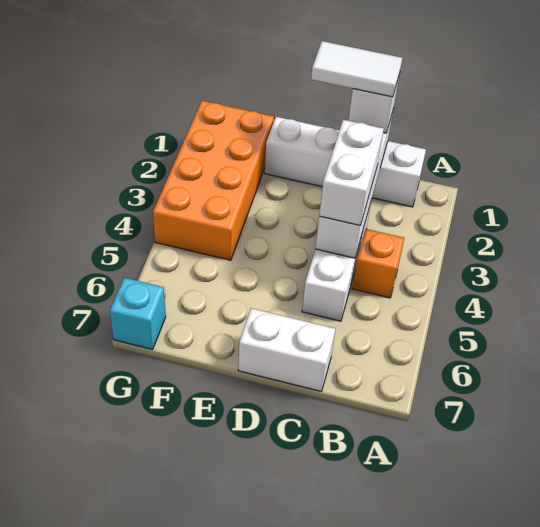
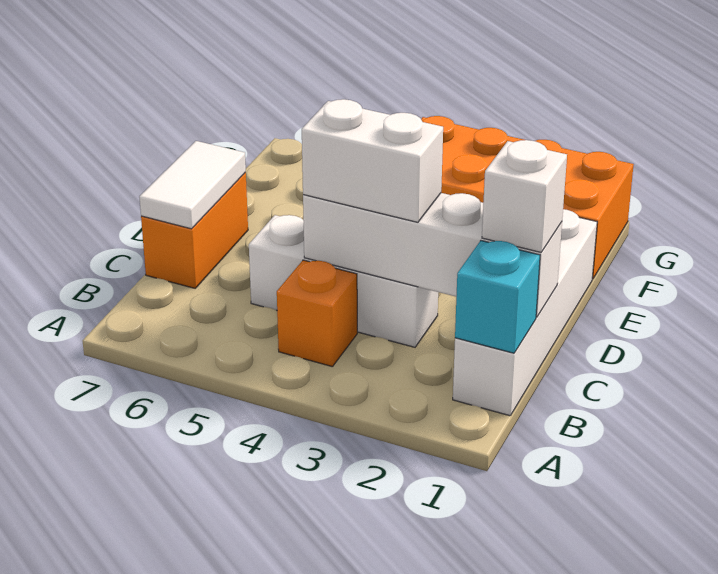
white 1x2 tile [311,41,402,97] -> white 1x2 tile moved to [139,141,246,229]
white 1x2 brick [238,308,335,391] -> orange 1x2 brick [141,173,248,288]
cyan 1x1 brick [110,278,166,349] -> cyan 1x1 brick moved to [455,241,540,353]

